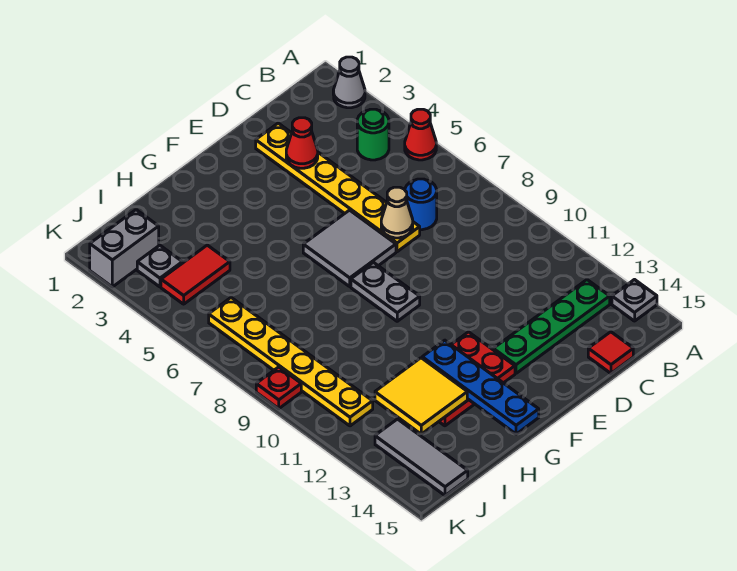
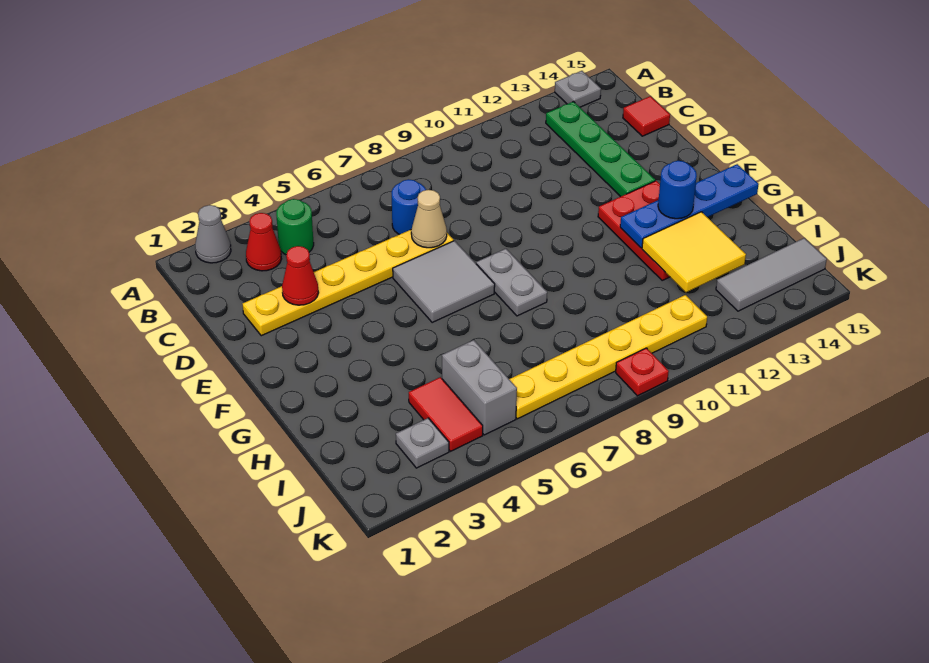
red 1x1 cone [405,109,436,160] -> red 1x1 cone moved to [246,213,281,271]
grey 1x2 plate [351,262,420,321] -> grey 1x2 plate turned to [476,249,547,316]
none -> blue 1x1 round brick [658,161,697,219]
grey 1x2 brick [90,210,159,287] -> grey 1x2 brick moved to [442,340,517,435]

